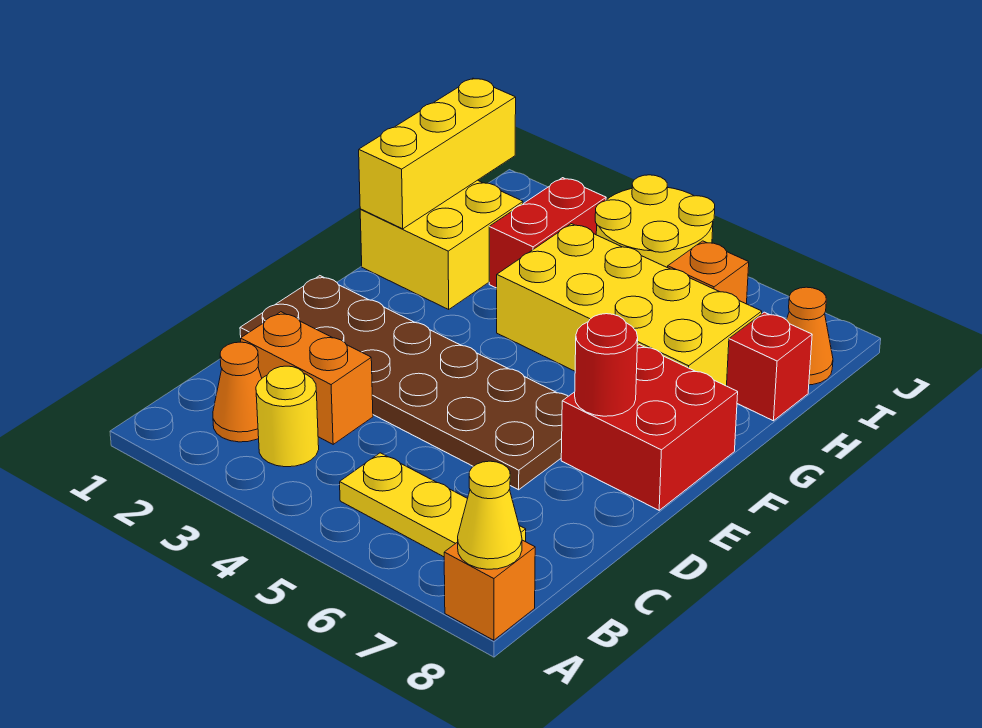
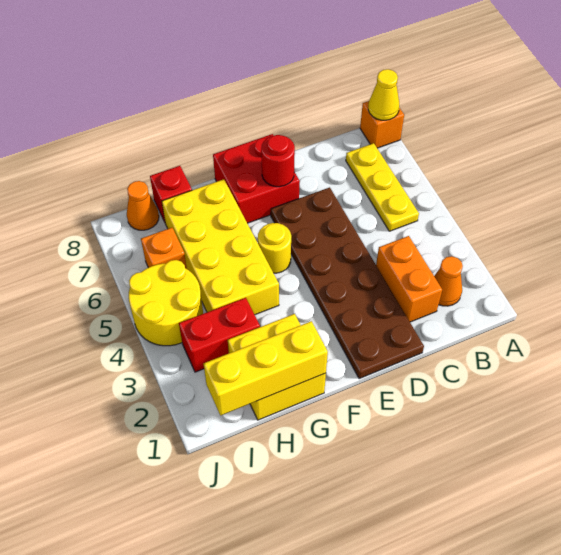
yellow 1x1 round brick [256,366,319,467] -> yellow 1x1 round brick moved to [258,223,291,273]

